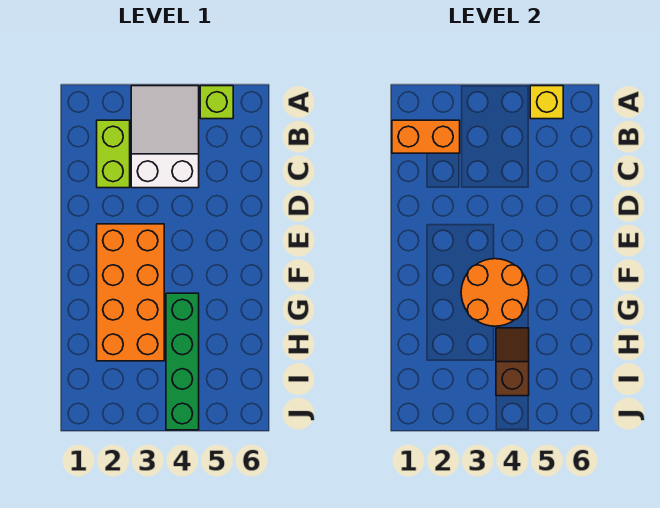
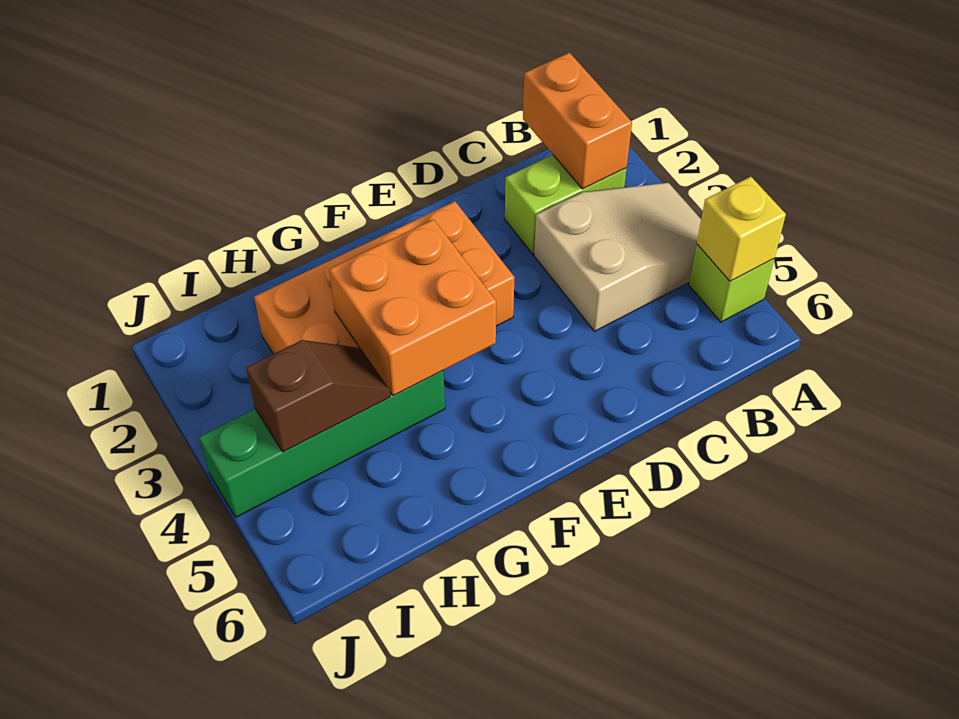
white 2x3 slope [131,86,199,188] -> tan 2x3 slope [534,183,701,331]
orange 2x2 round brick [461,259,529,326] -> orange 2x2 brick [329,219,496,396]

